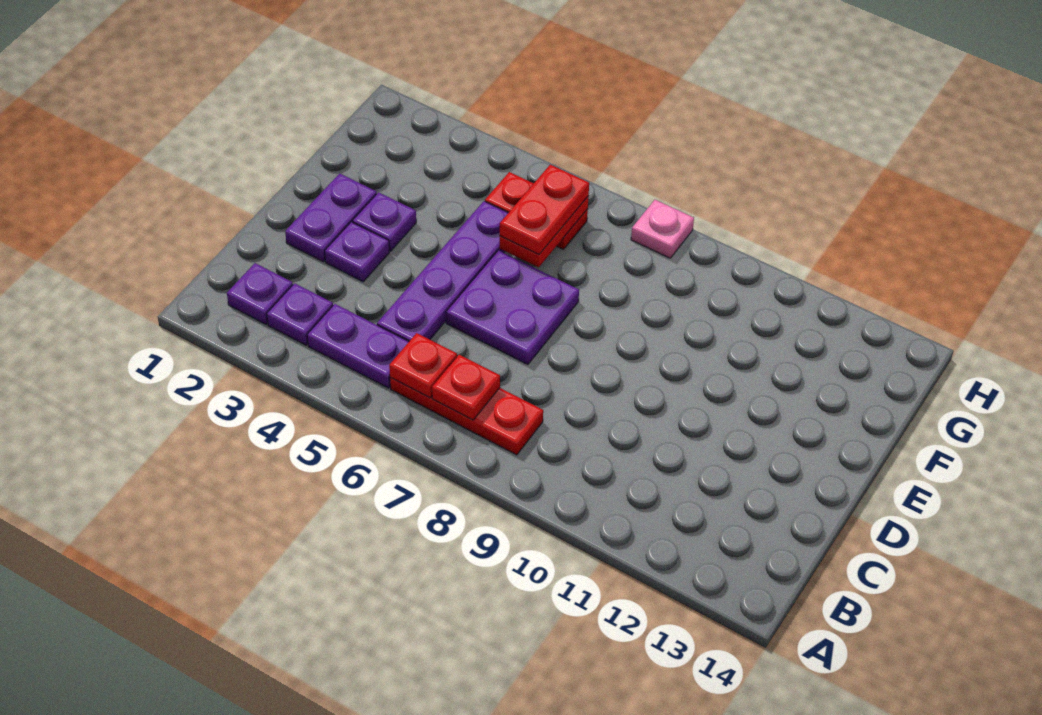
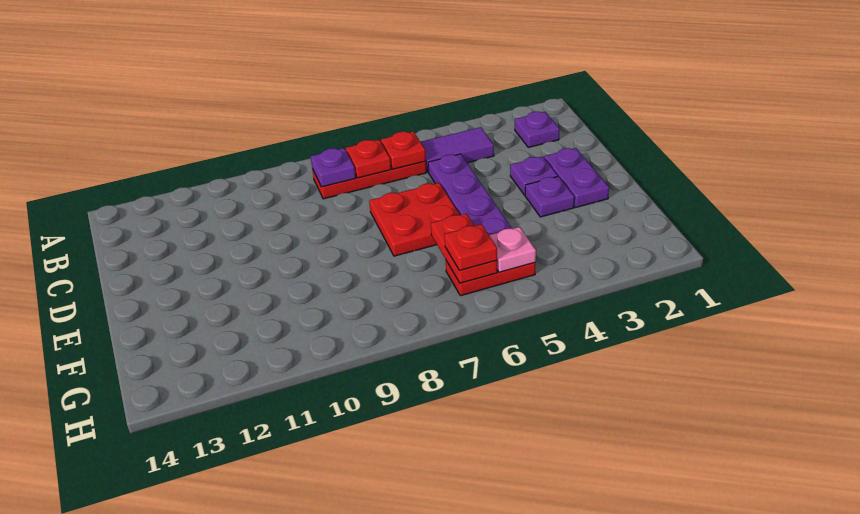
purple 1x1 plate [267,283,333,345] -> purple 1x1 plate moved to [311,148,356,187]
purple 1x2 plate [307,304,409,388] -> purple 1x2 tile [421,127,494,172]
purple 2x2 plate [446,251,579,365] -> red 2x2 plate [369,183,460,256]
red 1x2 plate [500,165,589,254] -> red 1x1 plate [444,224,497,270]
pink 1x1 plate [631,200,694,258] -> pink 1x1 plate moved to [489,227,536,272]

